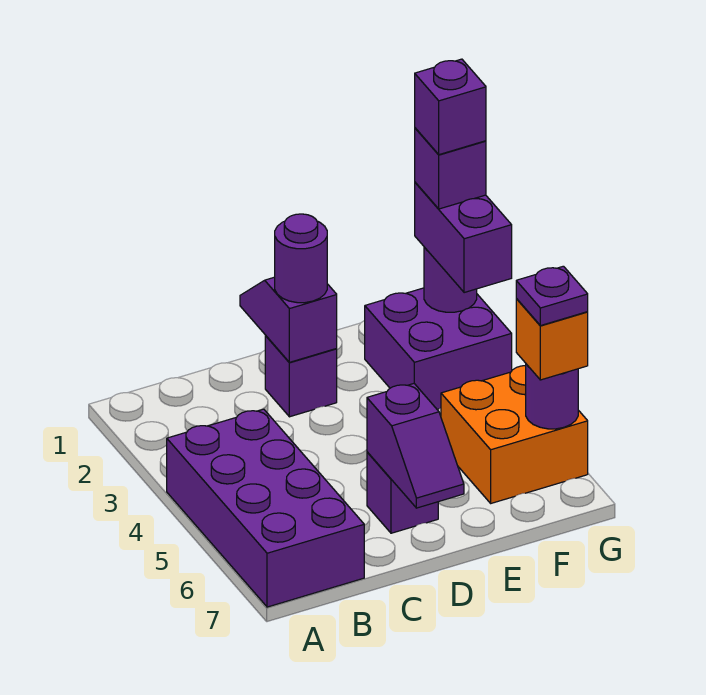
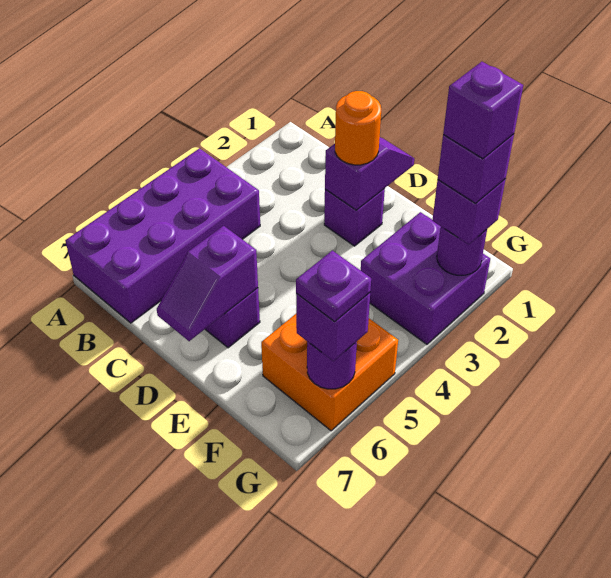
purple 1x1 round brick [275,214,327,303] -> orange 1x1 round brick [335,91,381,165]
purple 1x2 brick [415,182,512,293] -> purple 1x1 brick [432,179,506,245]
orange 1x1 brick [516,298,588,380] -> purple 1x1 brick [296,293,370,361]

